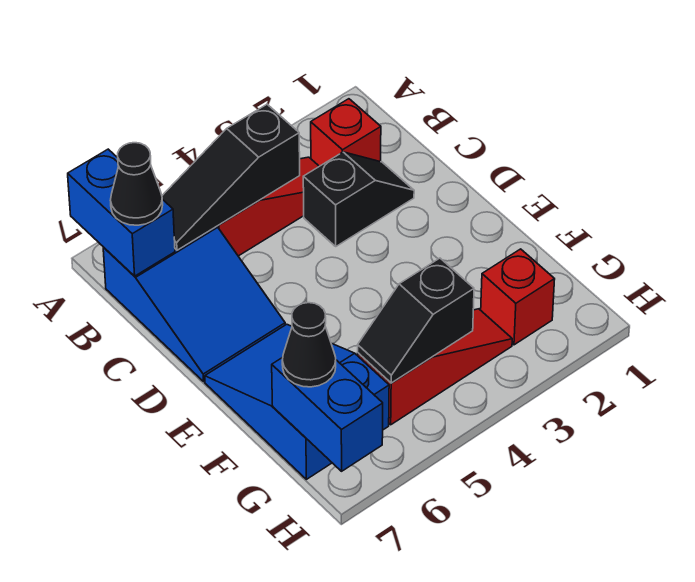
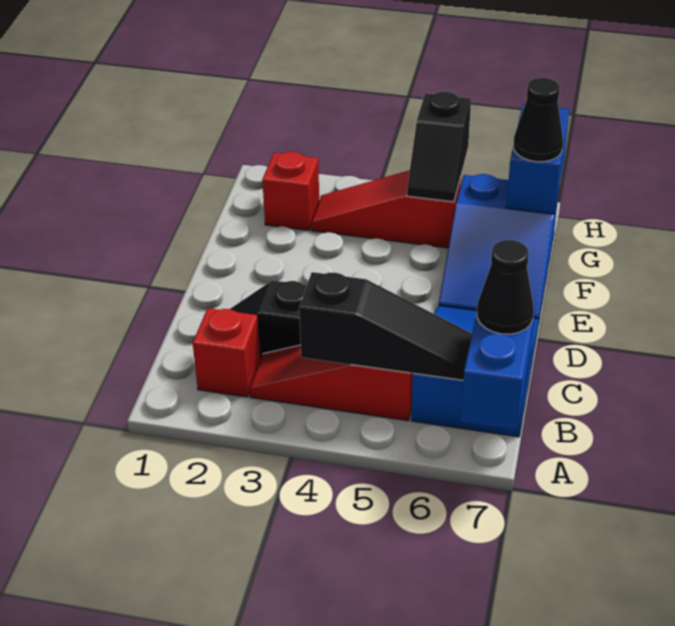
black 1x2 slope [358,258,474,383] -> black 1x2 slope turned to [407,92,471,202]

